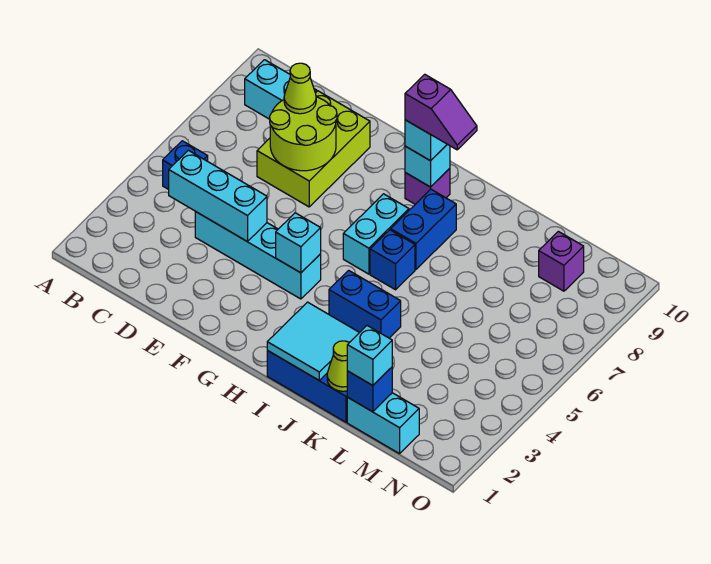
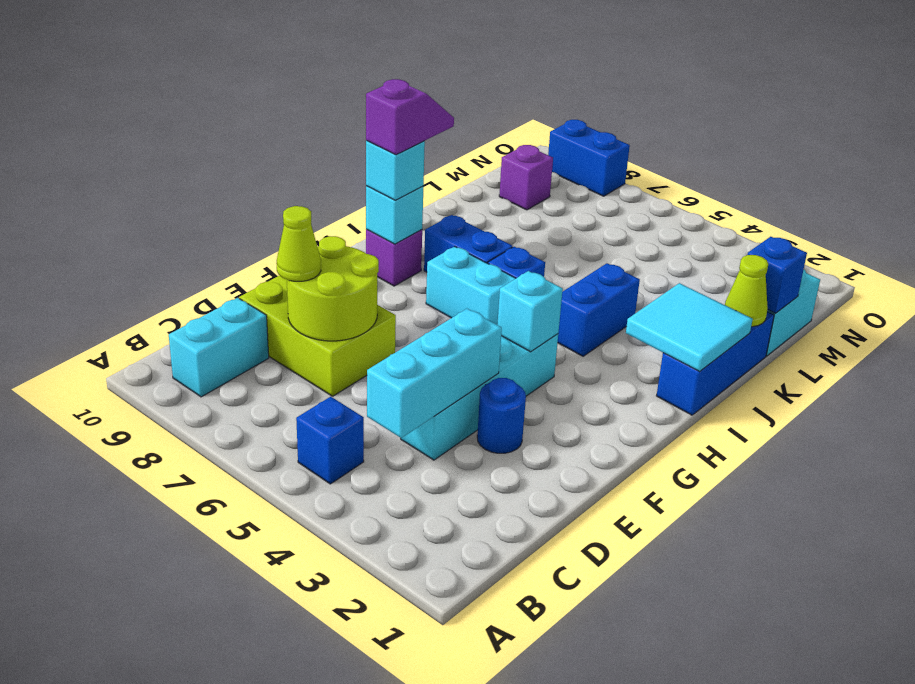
none -> blue 1x1 round brick [477,378,526,453]
cyan 1x1 brick [347,326,392,385] -> none
none -> blue 1x2 brick [548,120,630,196]

